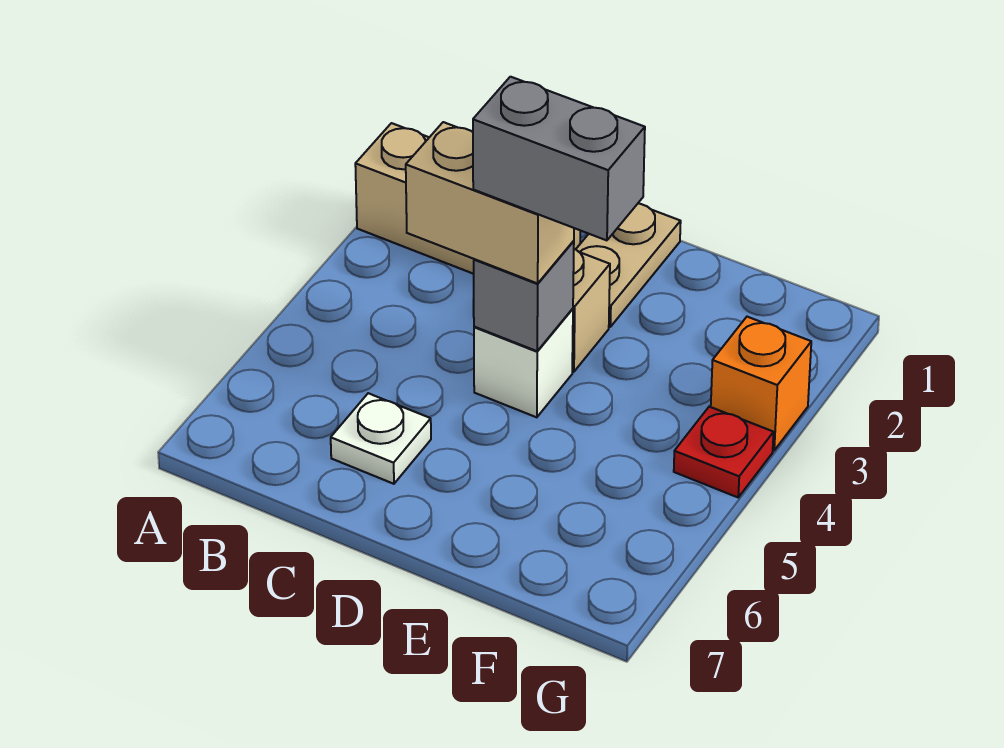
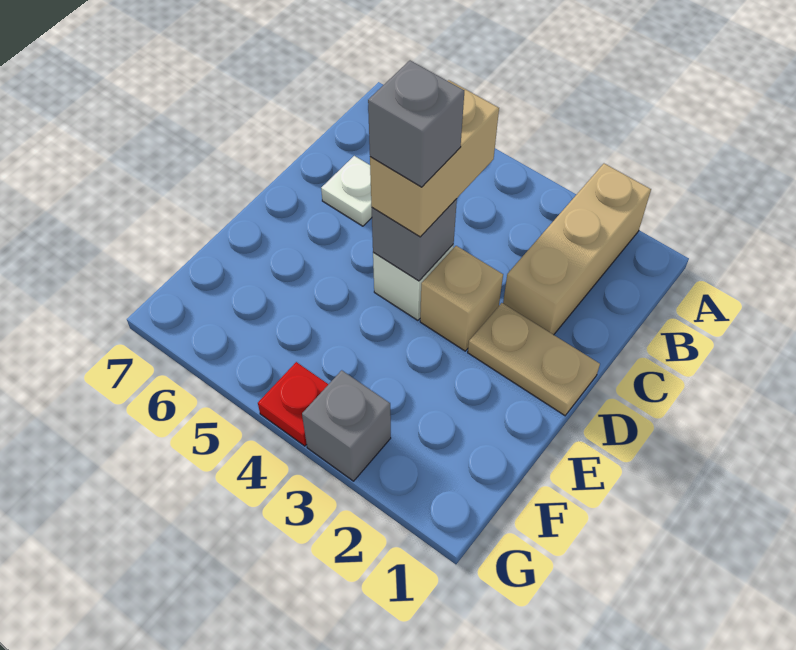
grey 1x2 brick [473,77,645,240] -> grey 1x1 brick [368,60,464,187]
orange 1x1 brick [711,317,811,450] -> grey 1x1 brick [302,370,391,481]

